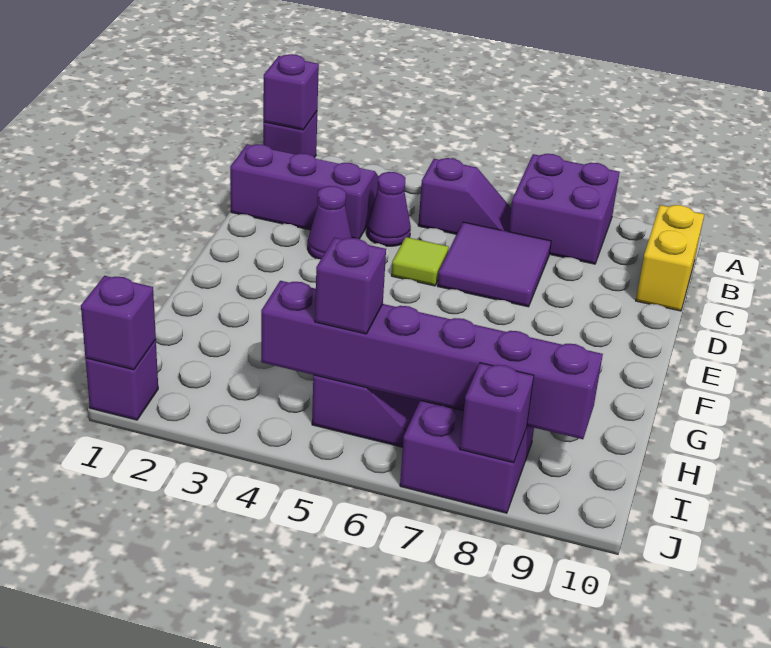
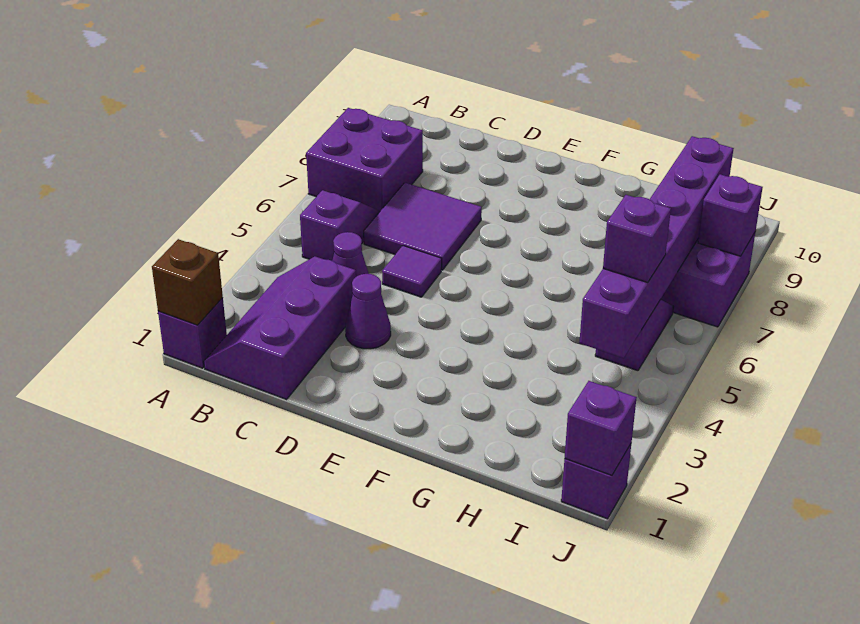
purple 1x1 brick [263,54,319,130] -> brown 1x1 brick [152,239,223,325]
yellow 1x2 brick [636,205,704,311] -> none
lime 1x1 tile [392,237,449,286] -> purple 1x1 tile [382,246,442,297]

